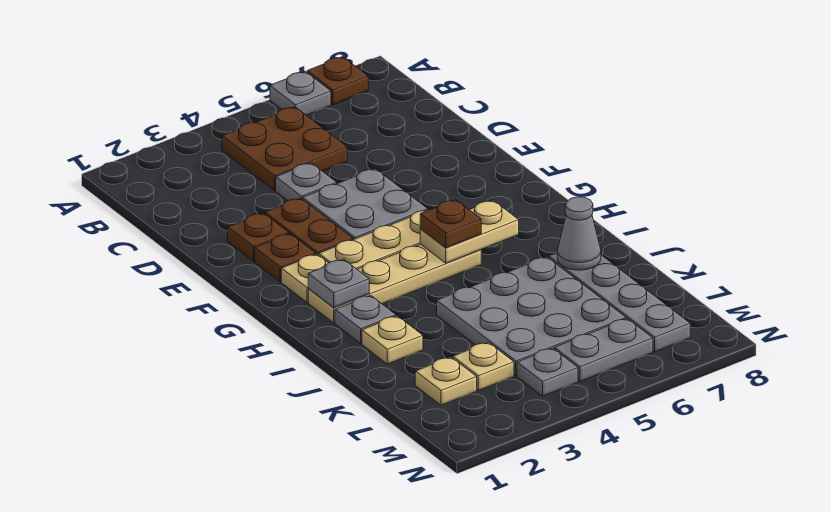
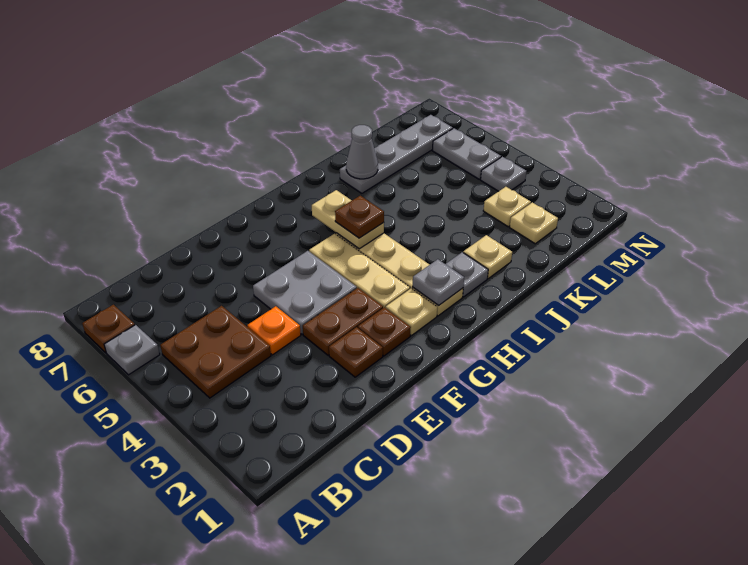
grey 1x1 plate [276,163,337,201] -> orange 1x1 plate [247,306,301,355]
grey 3x3 plate [437,257,626,376] -> none

